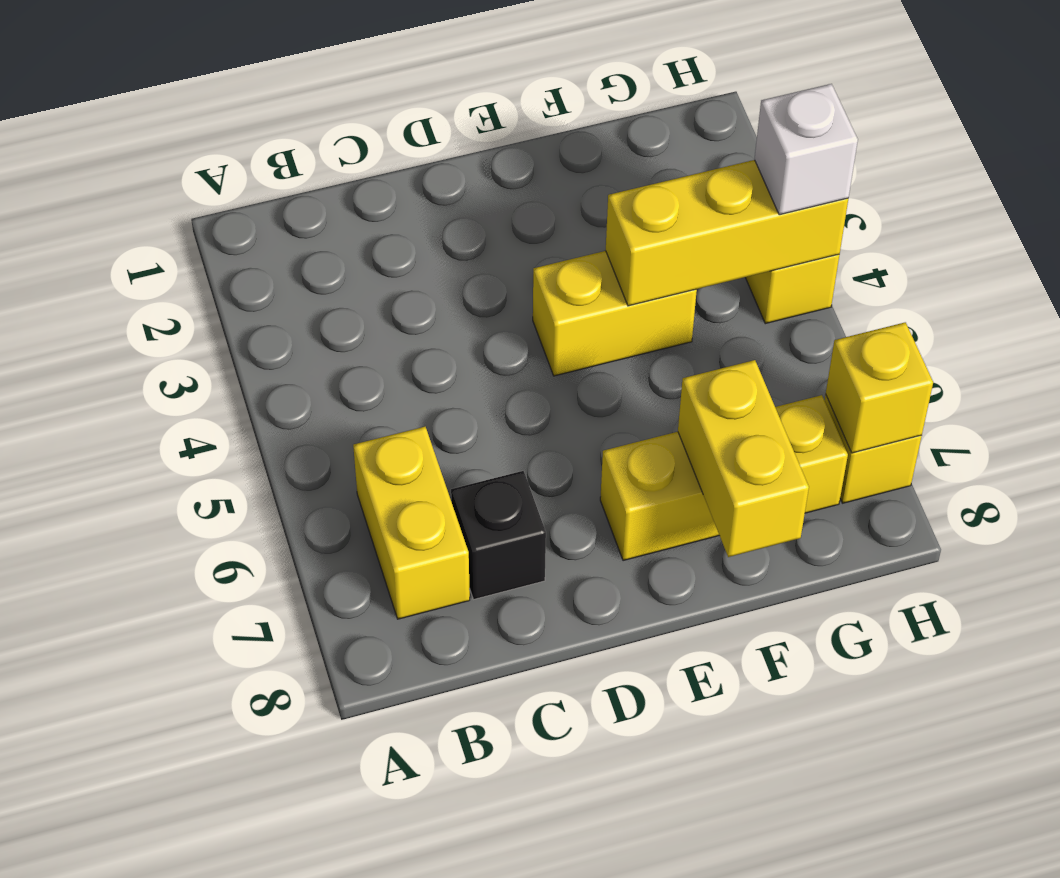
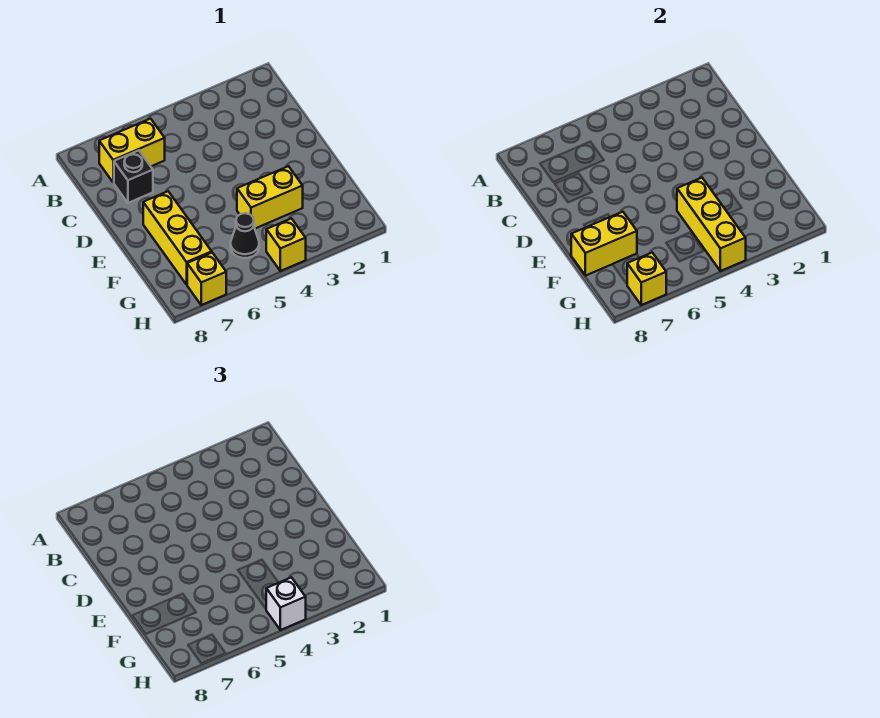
yellow 1x2 brick [533,251,697,376] -> yellow 1x2 brick turned to [237,166,303,228]
none -> black 1x1 cone [231,213,259,258]

